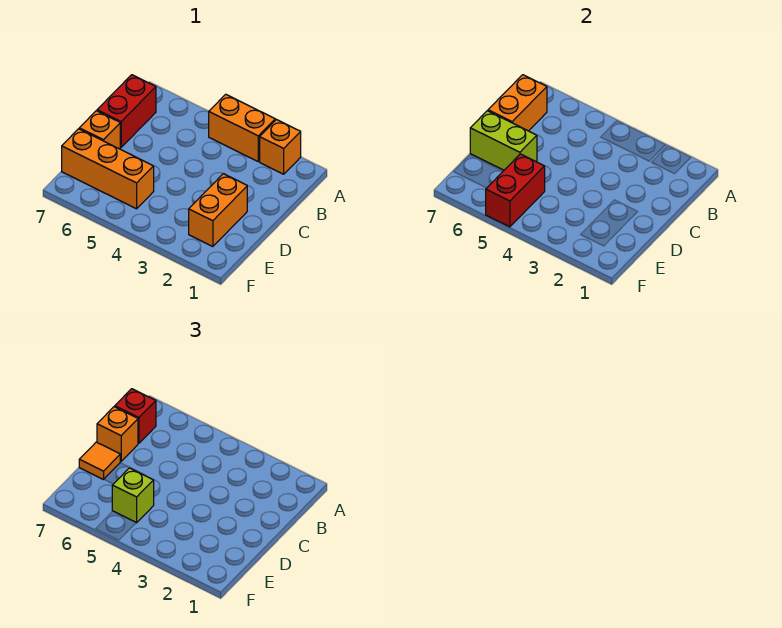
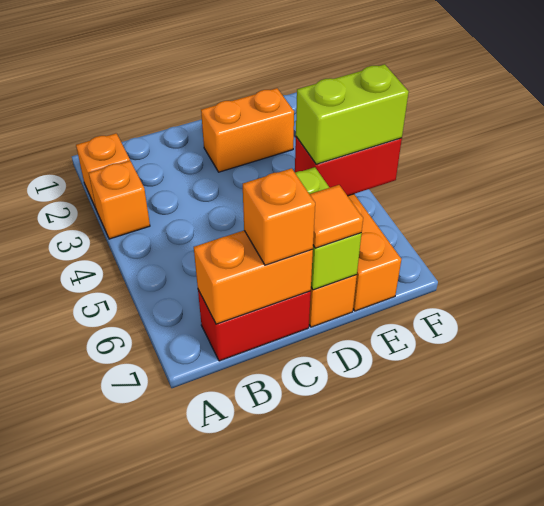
orange 1x2 brick [209,94,275,161] -> orange 1x1 brick [89,161,150,239]
red 1x1 brick [115,389,156,443] -> none
lime 1x1 brick [112,468,154,523] -> lime 1x2 brick [296,64,409,164]

